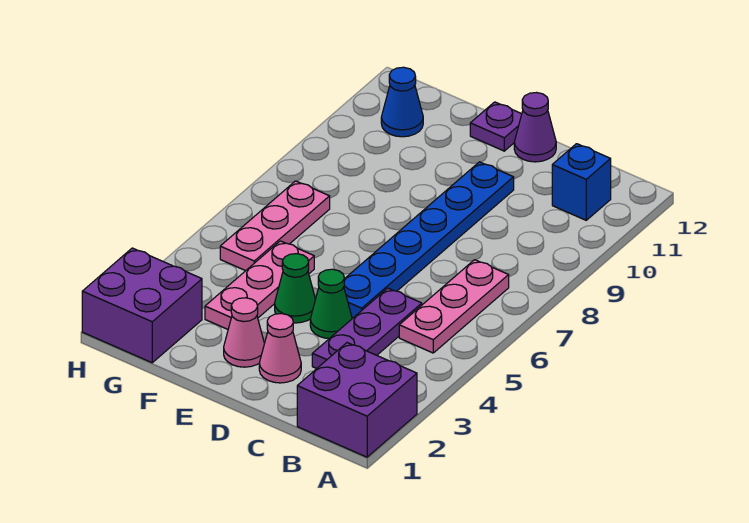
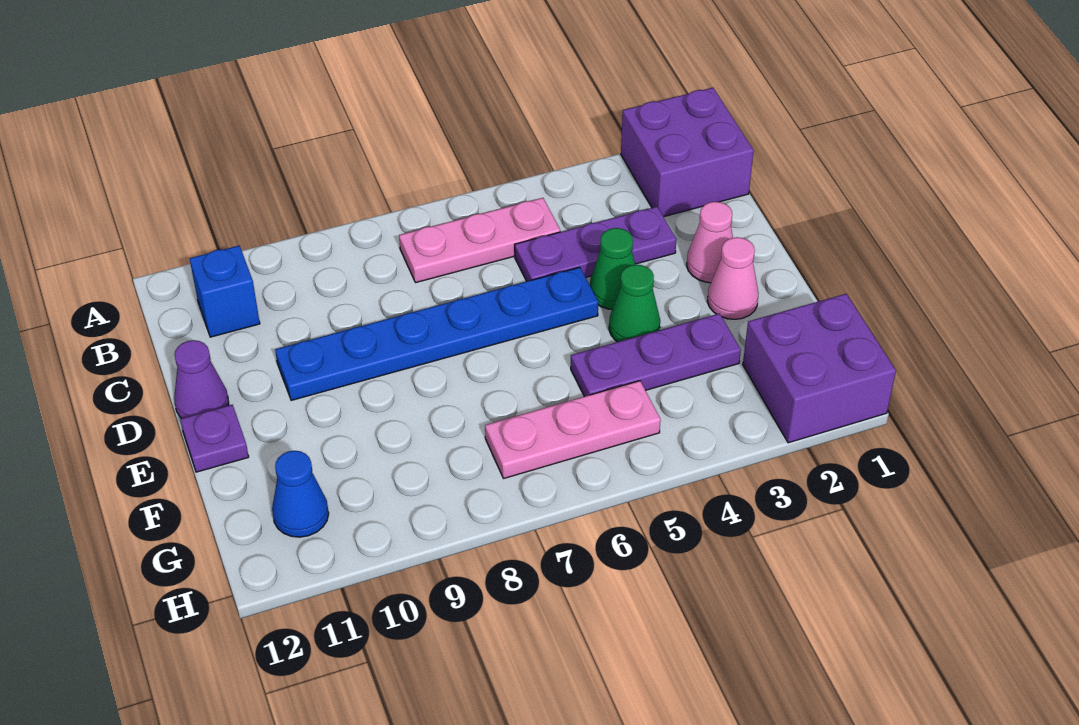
pink 1x3 plate [205,241,314,329] -> purple 1x3 plate [571,313,741,397]

